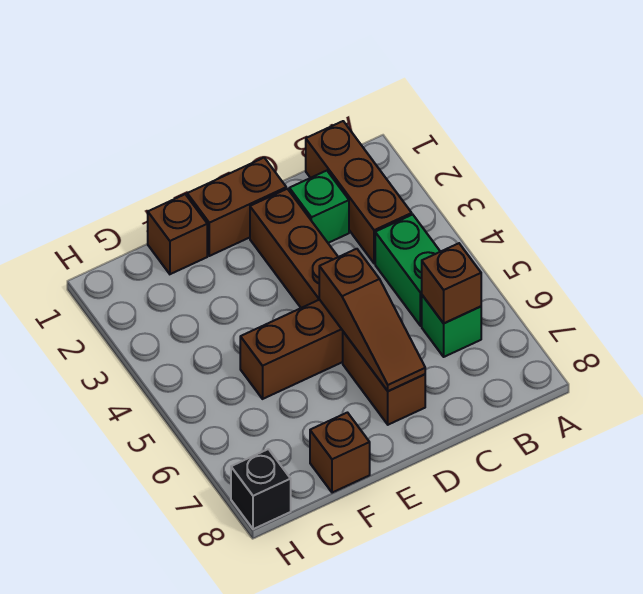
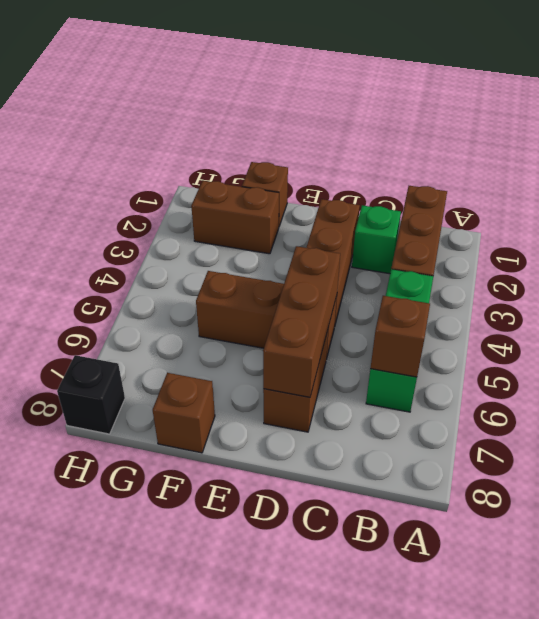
brown 1x2 brick [187,158,286,256] -> brown 1x2 brick moved to [191,181,279,254]
brown 1x3 slope [319,249,425,391] -> brown 1x3 brick [263,246,340,397]

